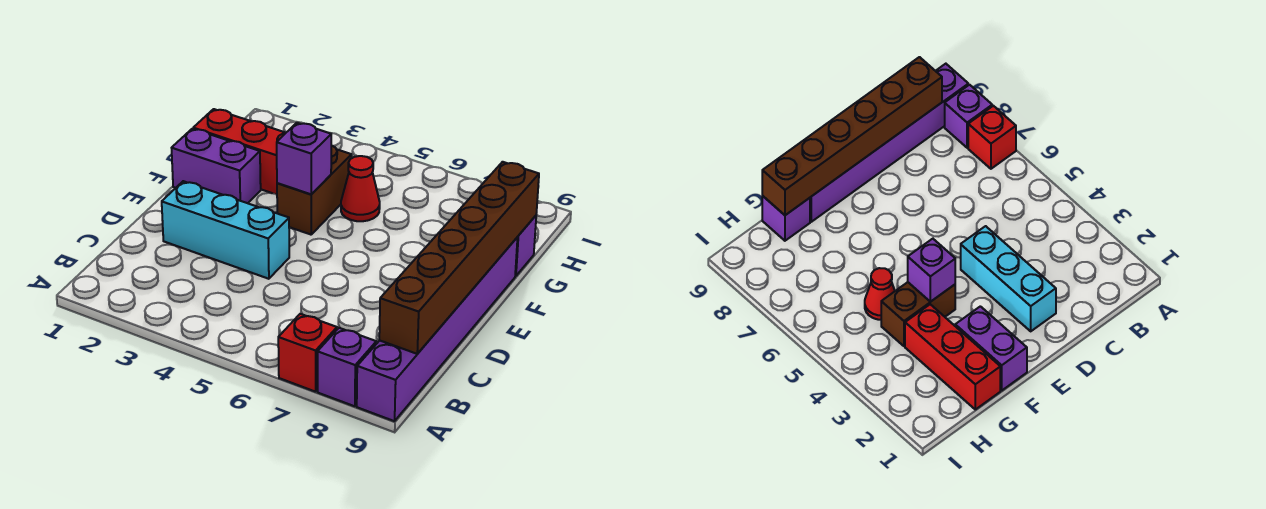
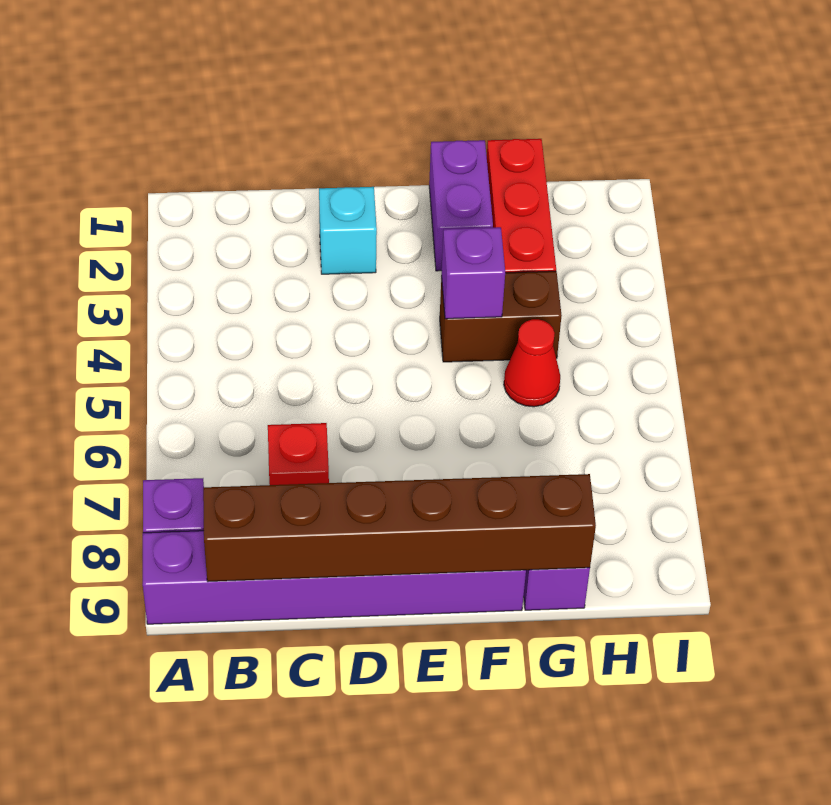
red 1x1 brick [278,314,337,392] -> red 1x1 brick moved to [268,423,329,485]
cyan 1x3 brick [162,181,289,279] -> cyan 1x1 brick [319,187,377,274]

